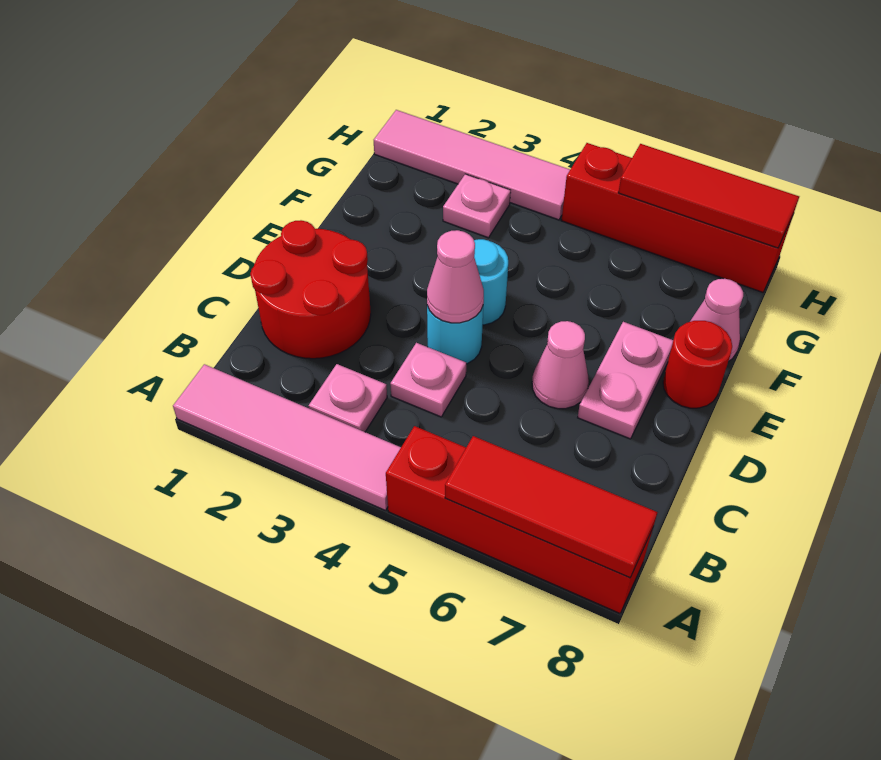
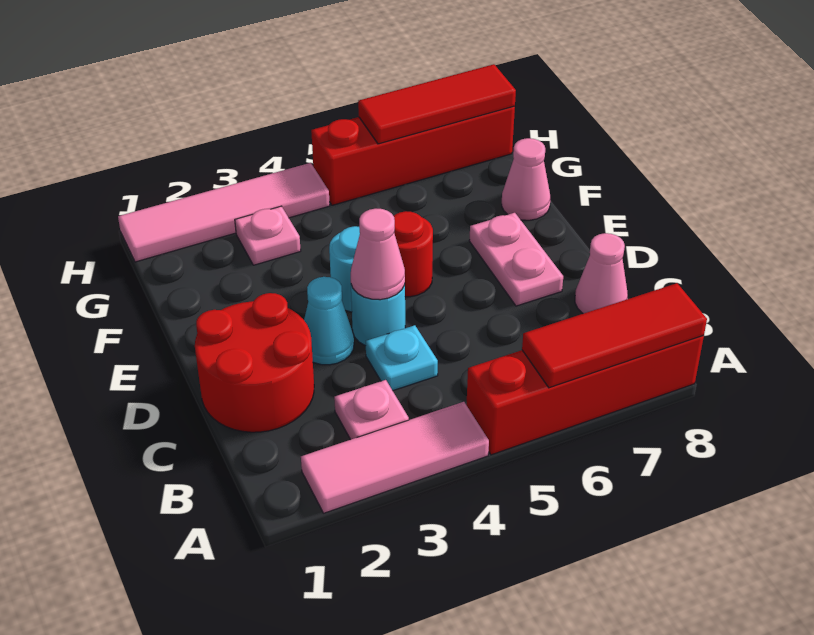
pink 1x4 tile [173,364,401,511] -> pink 1x3 tile [301,402,489,513]
pink 1x1 plate [390,343,466,417] -> cyan 1x1 plate [366,325,438,391]
none -> cyan 1x1 cone [304,277,354,365]
pink 1x1 cone [532,321,589,409] -> pink 1x1 cone moved to [575,233,628,314]
red 1x1 round brick [663,321,732,408] -> red 1x1 round brick moved to [394,211,433,297]

